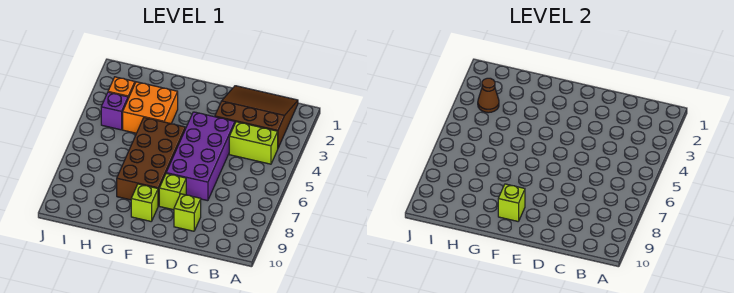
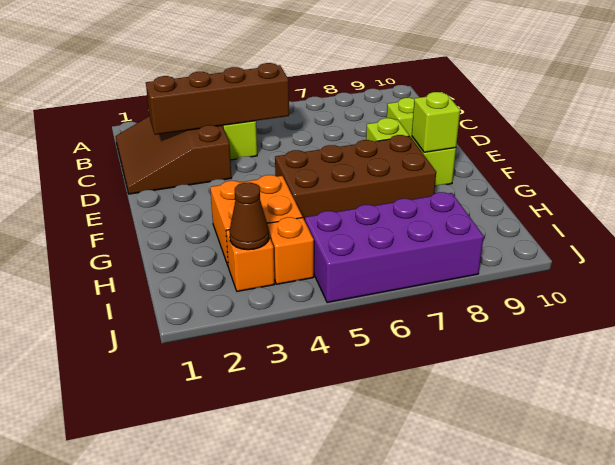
none -> brown 1x4 brick [146,63,289,135]
purple 2x4 brick [166,112,235,201] -> purple 2x4 brick moved to [305,192,484,303]
purple 1x1 brick [101,92,128,130] -> orange 1x1 brick [267,217,314,284]

